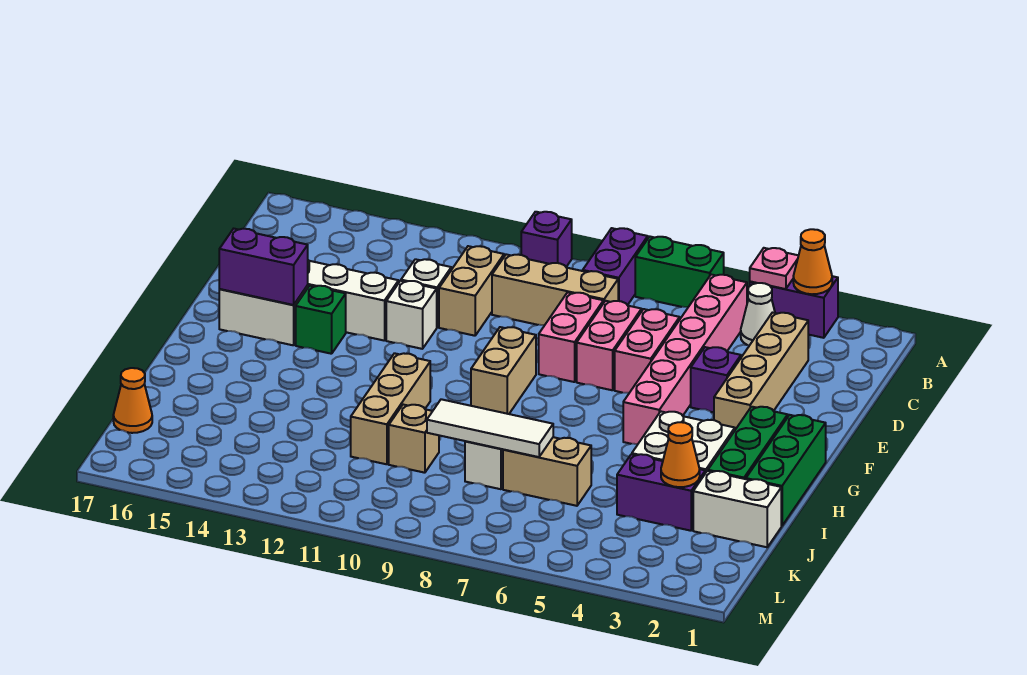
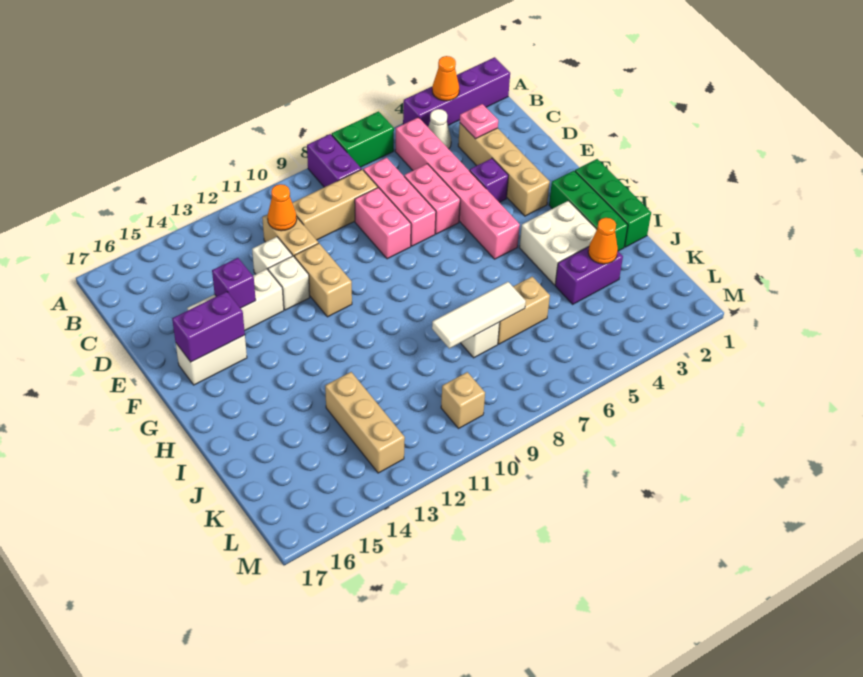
purple 1x2 brick [750,276,838,338] -> purple 1x4 brick [403,57,510,127]
pink 1x1 plate [750,248,799,289] -> pink 1x1 plate moved to [460,104,498,139]
purple 1x1 brick [521,212,572,267] -> purple 1x1 brick moved to [212,258,256,308]
pink 1x2 brick [577,301,642,390] -> pink 1x3 brick [363,158,436,246]
tan 1x2 brick [471,327,536,414] -> tan 1x2 brick moved to [294,243,352,317]
green 1x1 brick [296,286,346,354] -> none
tan 1x3 brick [351,353,430,464] -> tan 1x3 brick moved to [325,372,405,473]
white 1x2 brick [693,471,781,547] -> none
tan 1x1 brick [389,405,439,473] -> tan 1x1 brick moved to [441,372,485,428]
orange 1x1 cone [113,368,152,433] -> orange 1x1 cone moved to [268,184,297,231]

